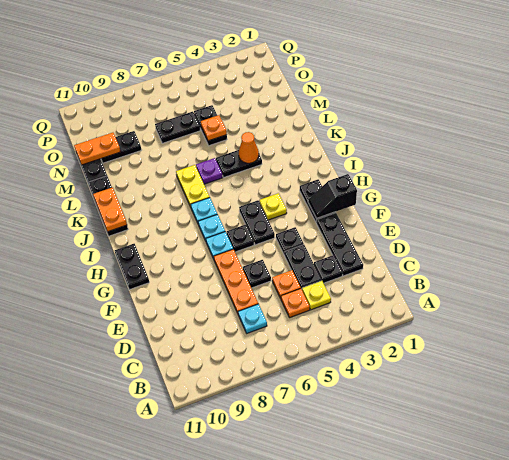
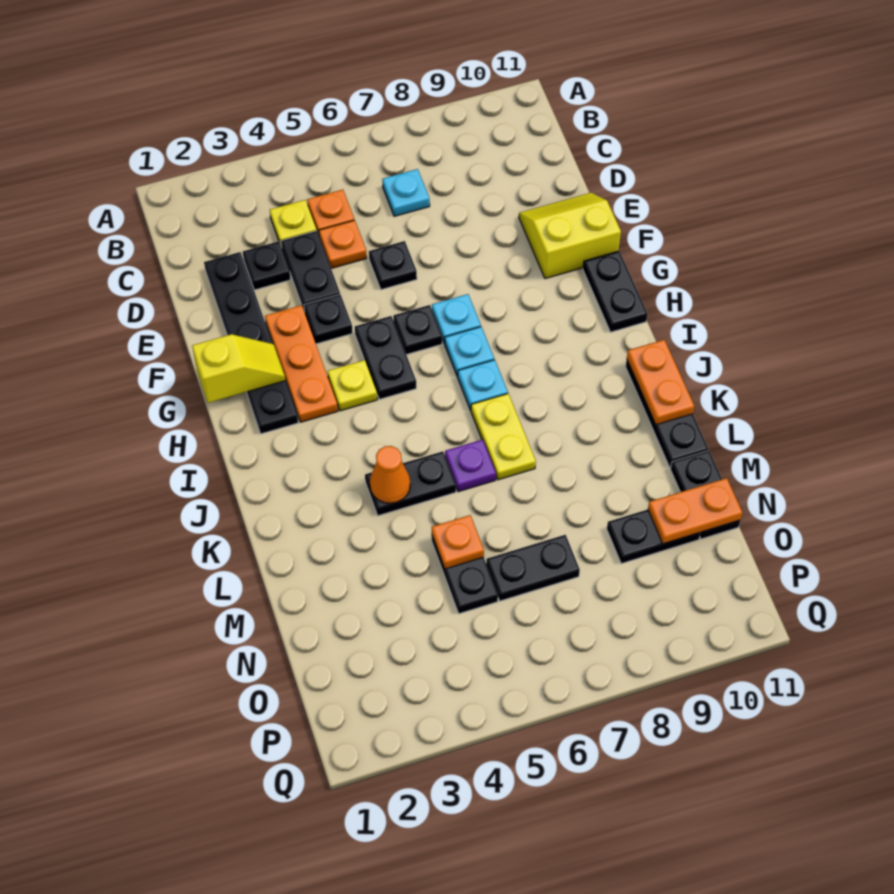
orange 1x3 plate [214,249,258,313] -> orange 1x3 plate moved to [265,305,338,422]
none -> yellow 2x2 slope [519,193,621,279]
black 1x2 slope [308,174,357,219] -> yellow 1x2 slope [192,334,285,403]

